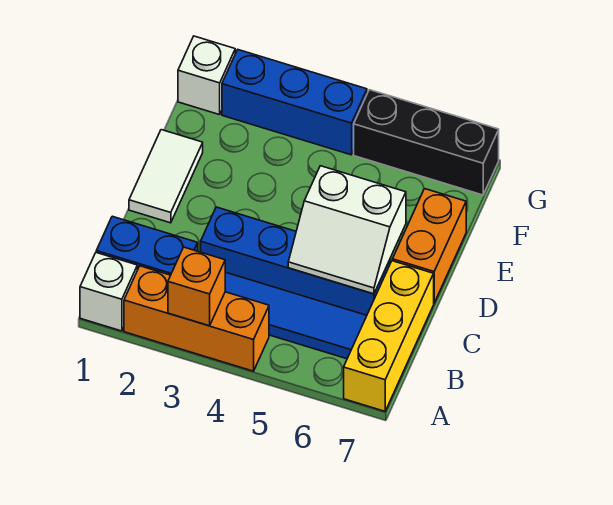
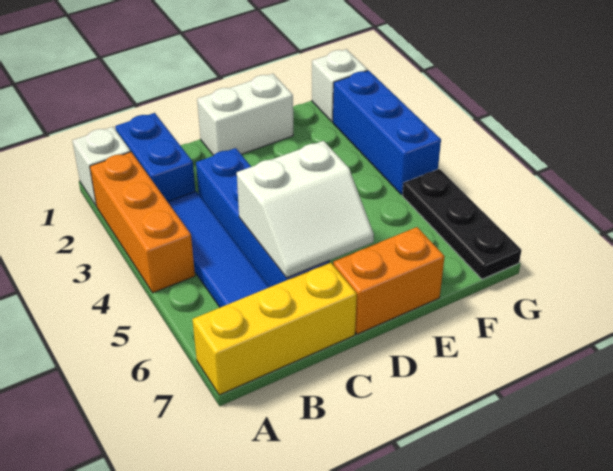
orange 1x1 brick [168,247,225,326] -> none
white 2x2 slope [288,166,406,294] -> white 2x2 slope turned to [237,141,374,278]
white 1x2 tile [129,130,203,223] -> white 1x2 brick [197,74,293,155]
black 1x3 brick [354,90,499,195] -> black 1x3 plate [402,169,521,279]

